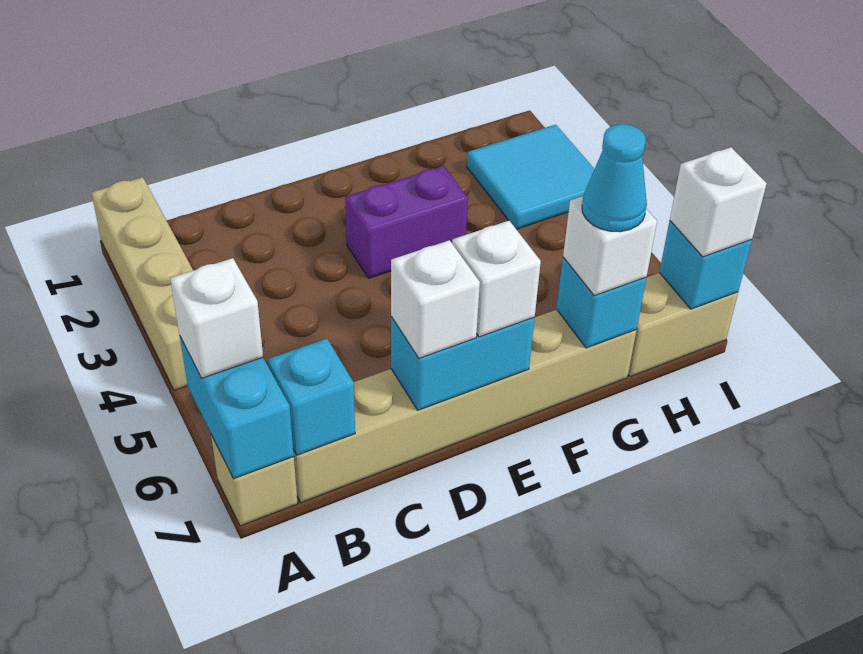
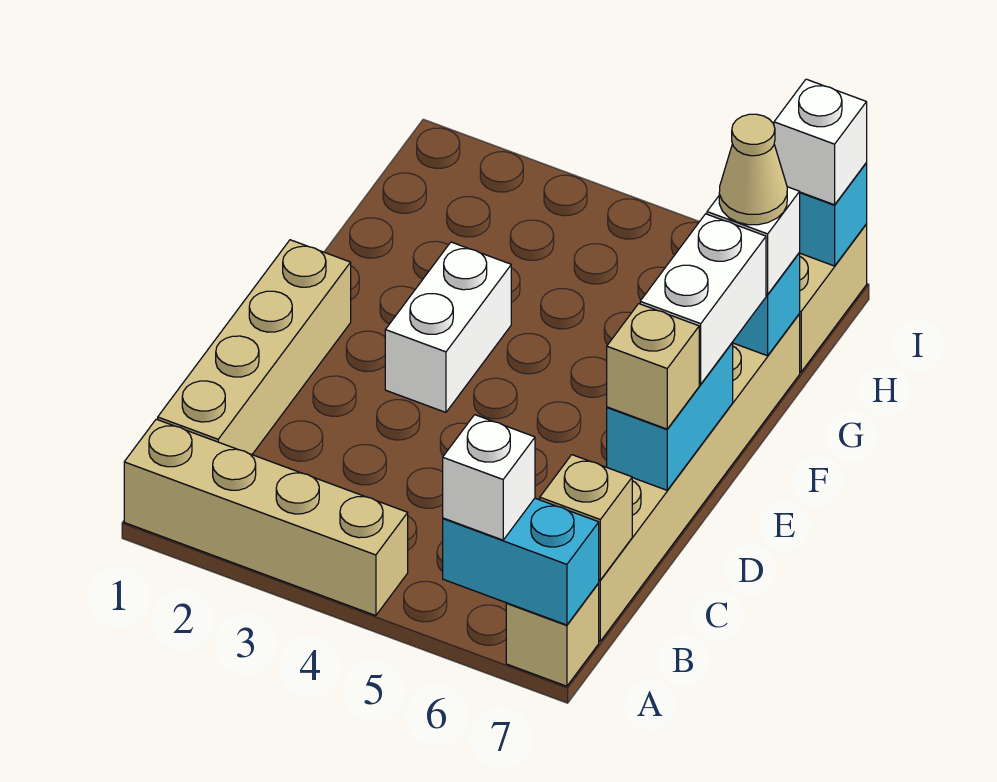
none -> tan 1x4 brick [158,240,351,454]
cyan 1x1 brick [268,339,355,455] -> tan 1x1 brick [540,455,632,580]
white 1x1 brick [391,240,480,358] -> tan 1x1 brick [607,304,699,429]
purple 1x2 brick [345,166,468,278] -> white 1x2 brick [385,242,511,412]
white 1x1 brick [452,221,541,337] -> white 1x2 brick [640,214,766,384]
cyan 1x1 cone [582,124,647,232] -> tan 1x1 cone [719,114,787,225]
cyan 2x2 tile [467,125,594,229] -> none

